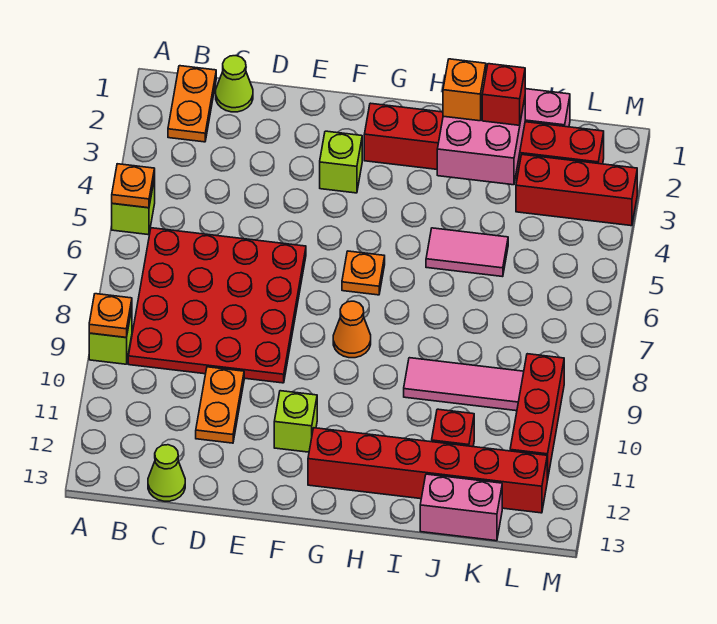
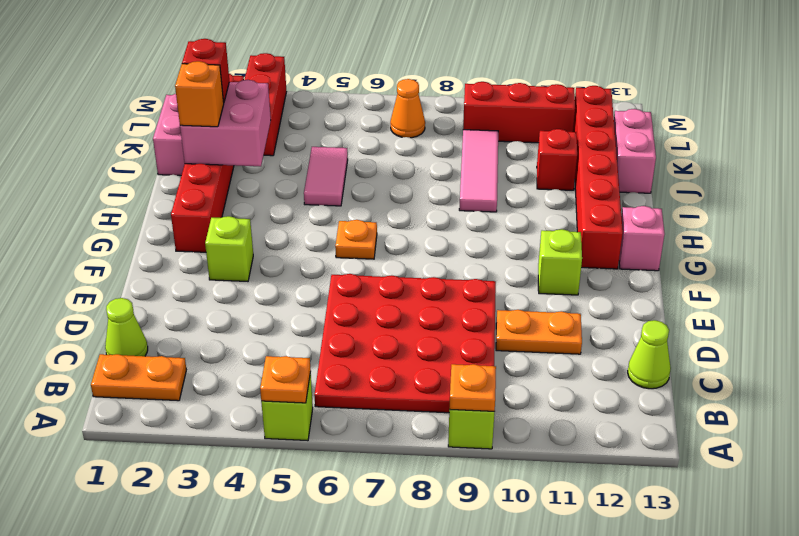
orange 1x1 cone [333,301,371,358] -> orange 1x1 cone moved to [390,79,425,138]
none -> pink 1x1 brick [619,206,665,271]

